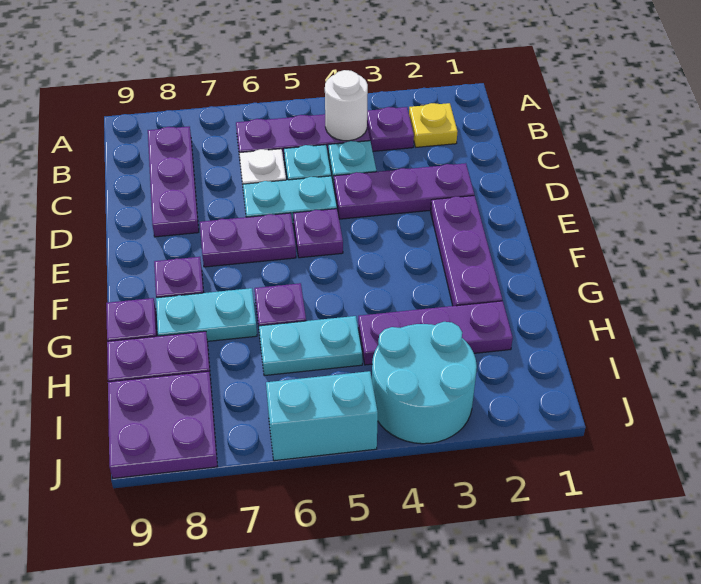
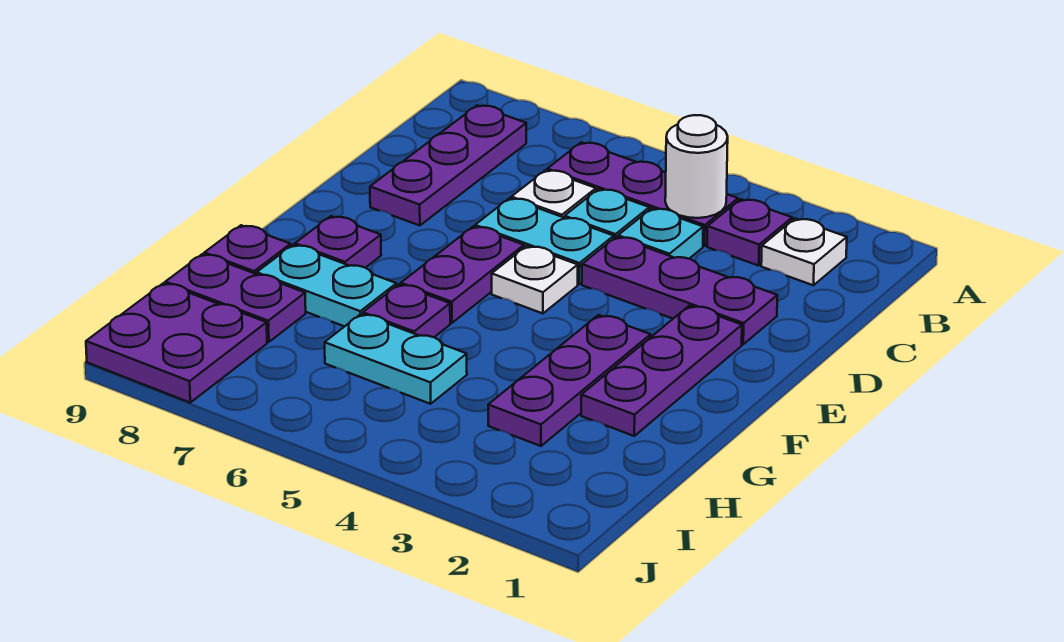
yellow 1x1 plate [409,103,457,147] -> white 1x1 plate [761,219,847,285]
purple 1x1 plate [293,209,343,258] -> white 1x1 plate [492,246,578,313]
purple 1x2 plate [200,213,296,267] -> purple 1x2 plate turned to [401,226,524,323]
purple 1x3 plate [358,301,513,365] -> purple 1x3 plate turned to [488,315,651,446]
cyan 2x2 round brick [372,322,477,444] -> none
cyan 1x2 brick [266,371,378,461] -> none

